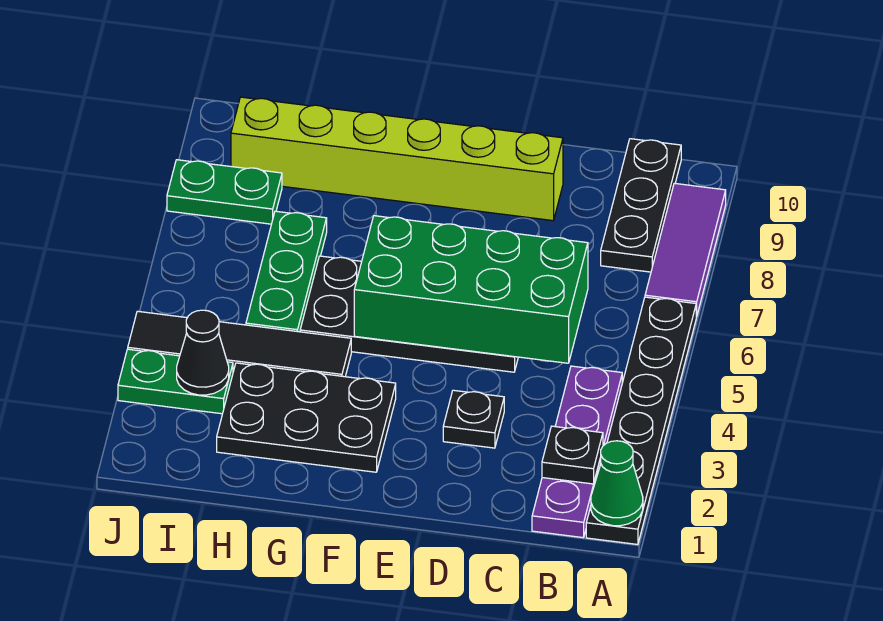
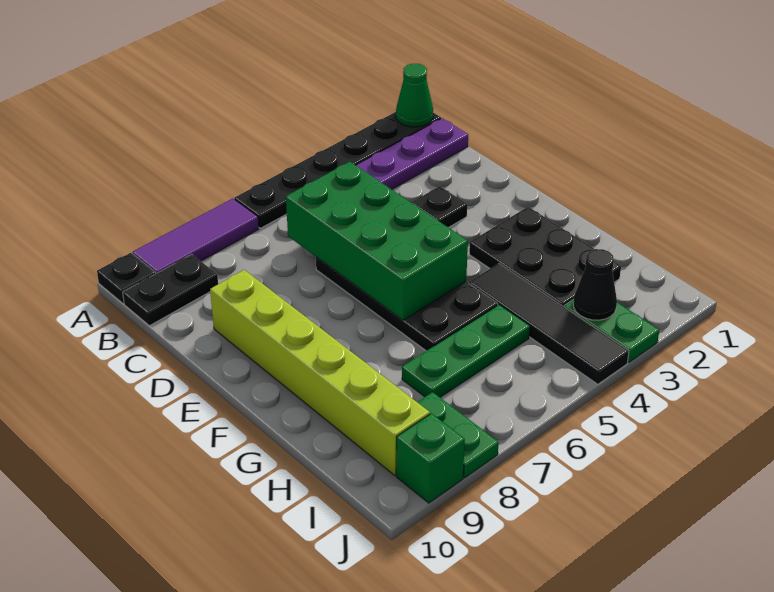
black 1x1 plate [542,426,603,484] -> black 1x1 plate moved to [97,253,156,304]
black 1x3 plate [601,139,681,272] -> black 1x2 plate [123,255,218,326]
none -> green 1x1 brick [396,413,465,503]

